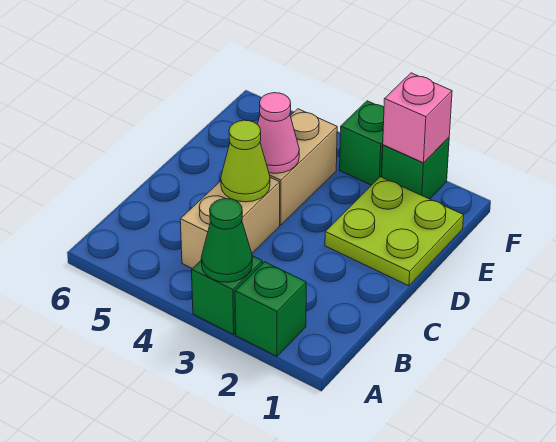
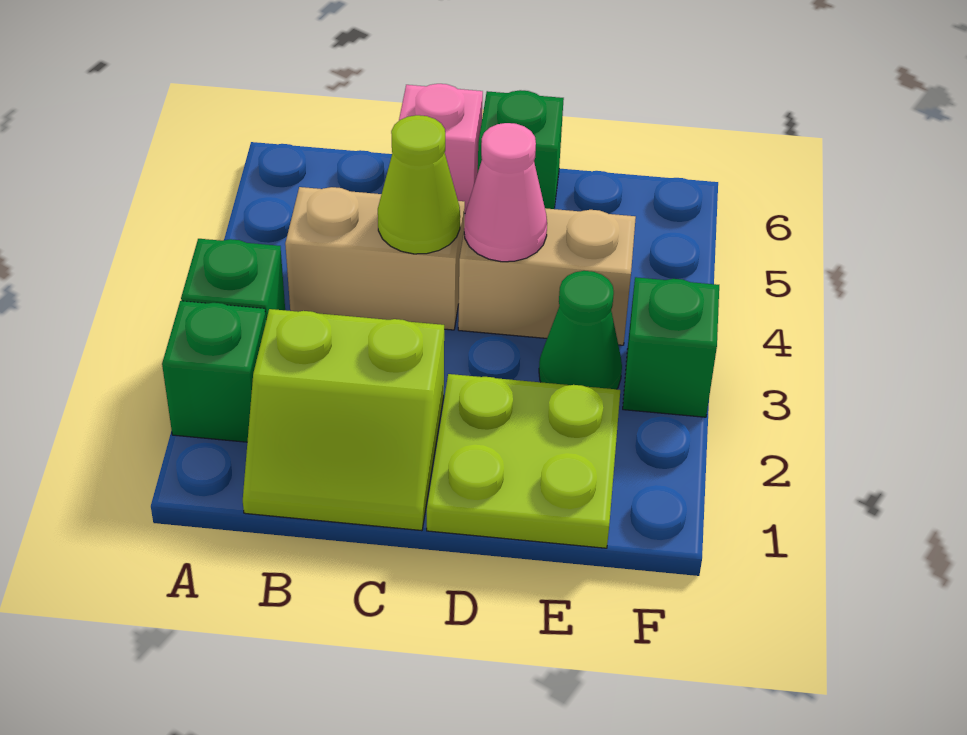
green 1x1 cone [201,199,252,282] -> green 1x1 cone moved to [539,271,622,389]
none -> lime 2x2 slope [243,309,444,531]
green 1x1 brick [382,138,449,199] -> green 1x1 brick moved to [478,90,564,209]
pink 1x1 brick [383,73,452,163] -> pink 1x1 brick moved to [399,84,483,213]

